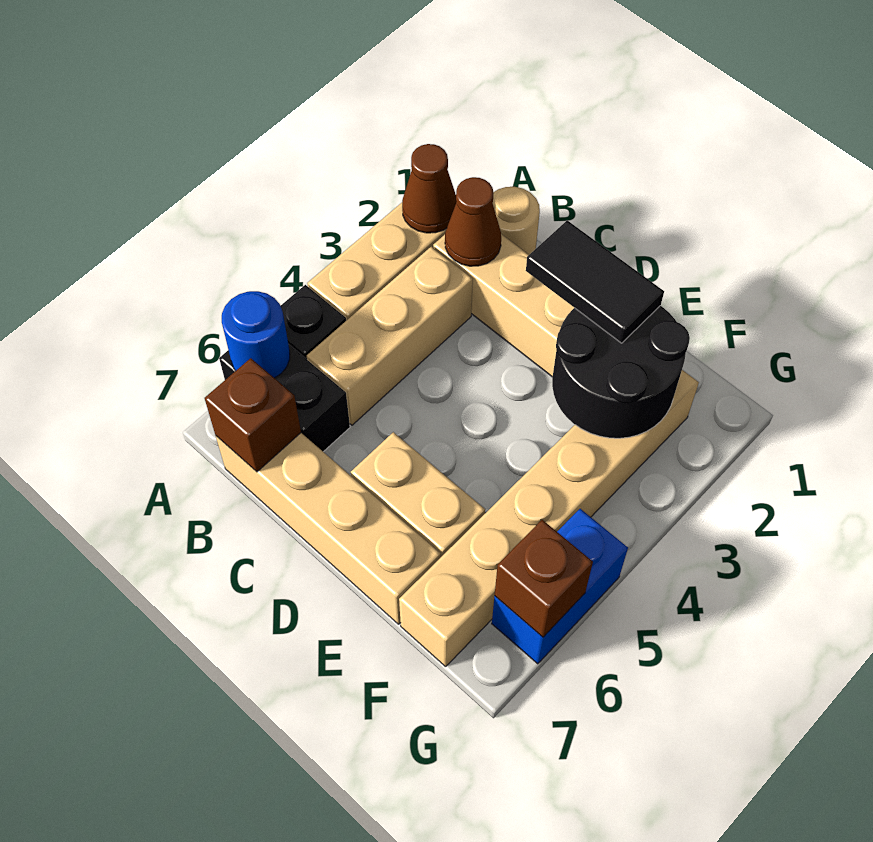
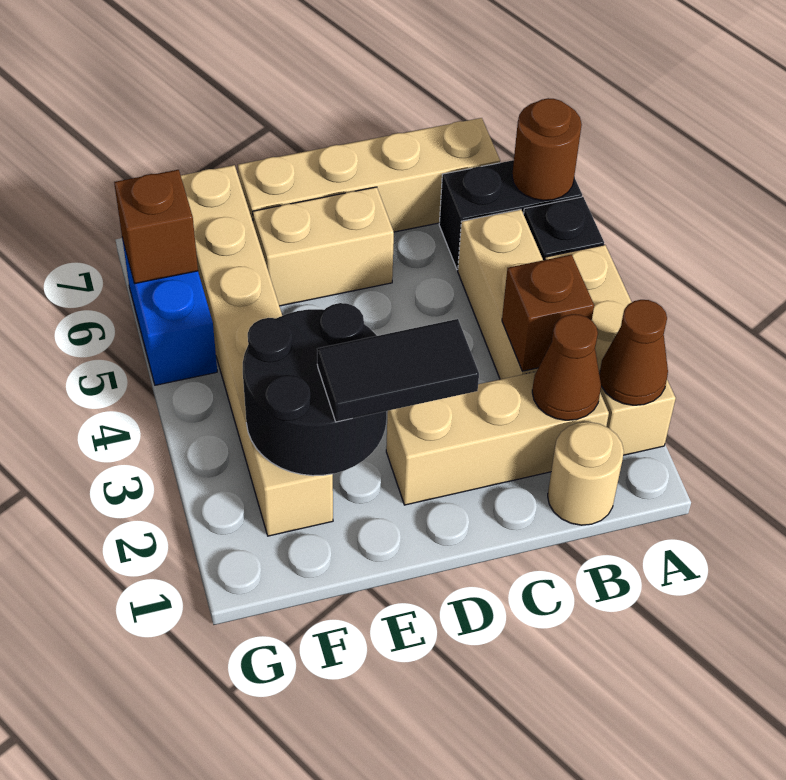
blue 1x1 round brick [222,291,290,378] -> brown 1x1 round brick [512,98,582,201]
brown 1x1 brick [205,358,301,472] -> brown 1x1 brick moved to [502,255,594,371]

